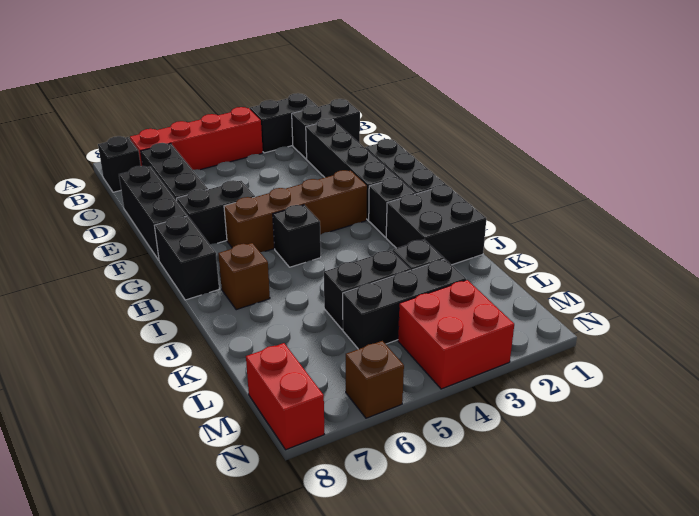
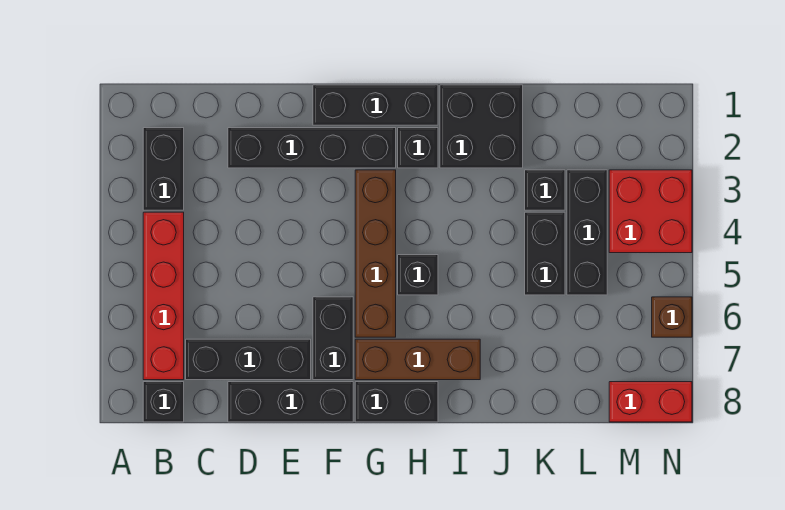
black 1x2 brick [292,99,360,159] -> none
brown 1x1 brick [218,243,270,310] -> brown 1x3 brick [355,339,480,380]

